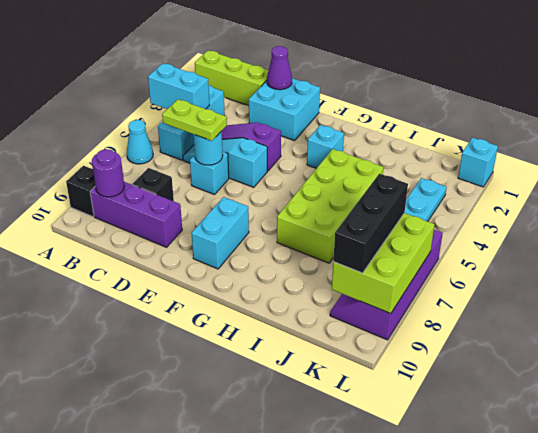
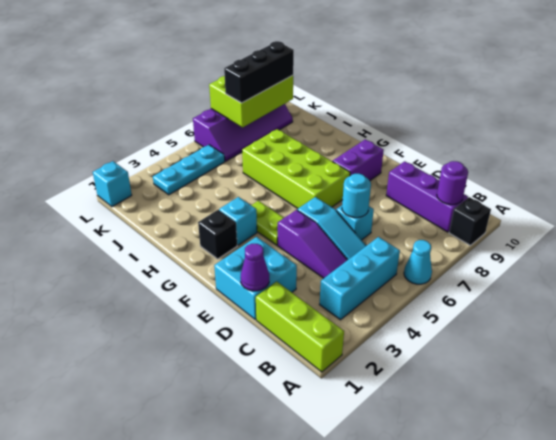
cyan 1x2 brick [148,63,209,109] -> none
lime 1x2 plate [162,99,227,141] -> lime 1x2 plate moved to [251,201,284,245]
black 1x1 brick [132,168,174,201] -> black 1x1 brick moved to [198,210,237,259]
cyan 1x2 brick [192,197,249,269] -> purple 1x2 brick [333,139,384,180]
lime 2x4 brick [277,149,384,263] -> lime 2x4 brick turned to [242,129,350,208]

